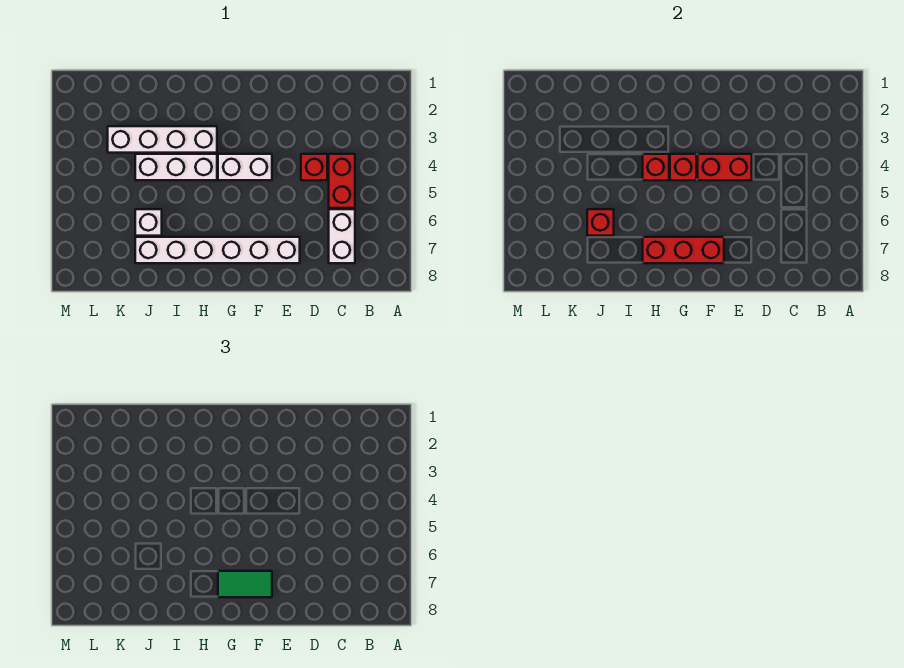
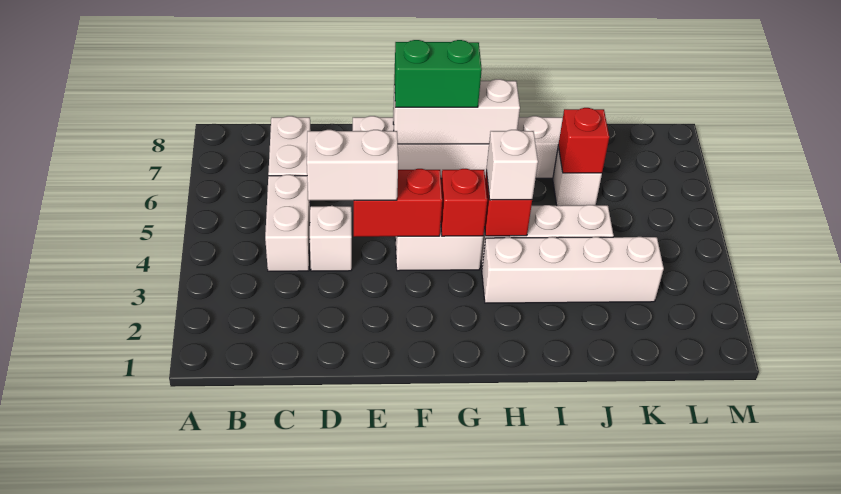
red 1x2 brick [329,154,355,208] -> white 1x2 brick [265,175,310,271]
red 1x1 brick [301,154,327,180] -> white 1x1 brick [310,206,352,271]
none -> white 1x2 brick [307,130,398,200]
red 1x3 brick [643,237,724,263] -> white 1x3 brick [393,79,520,144]
green 1x2 tile [218,571,272,597] -> green 1x2 brick [394,40,482,107]
none -> white 1x1 brick [486,130,538,200]

